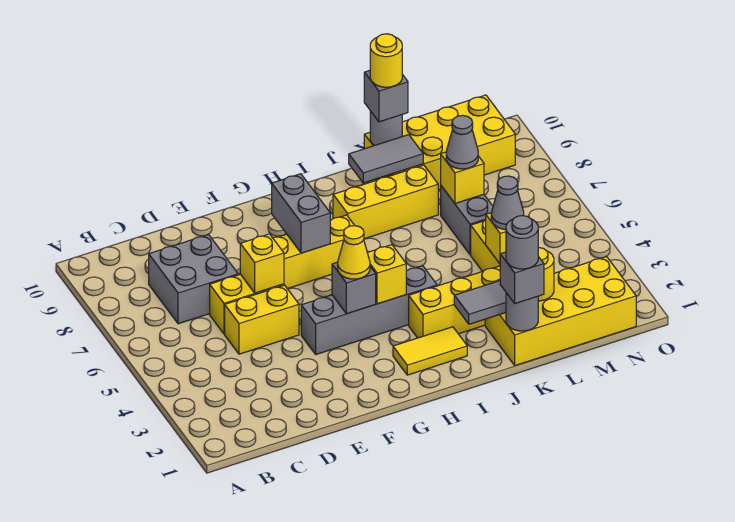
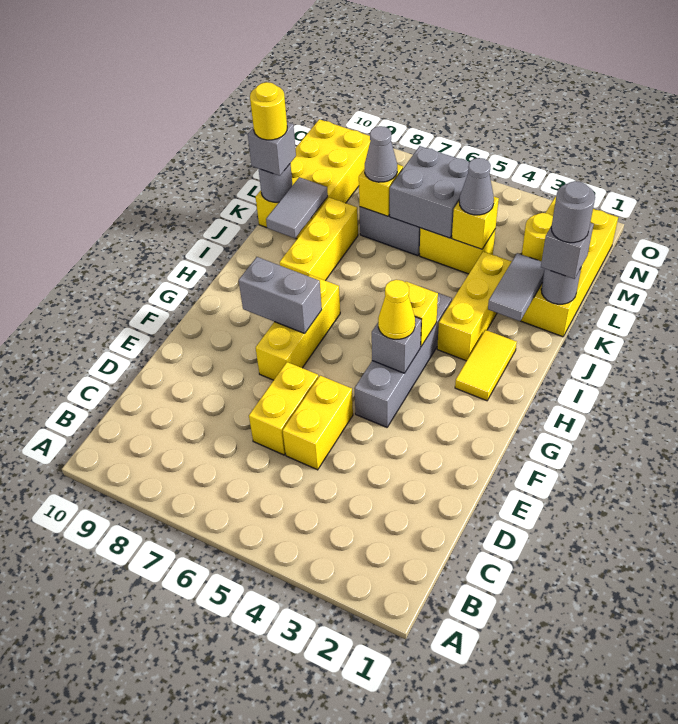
grey 2x2 brick [149,235,238,324] -> grey 2x2 brick moved to [390,146,469,238]
yellow 1x1 brick [240,234,284,293] -> none

